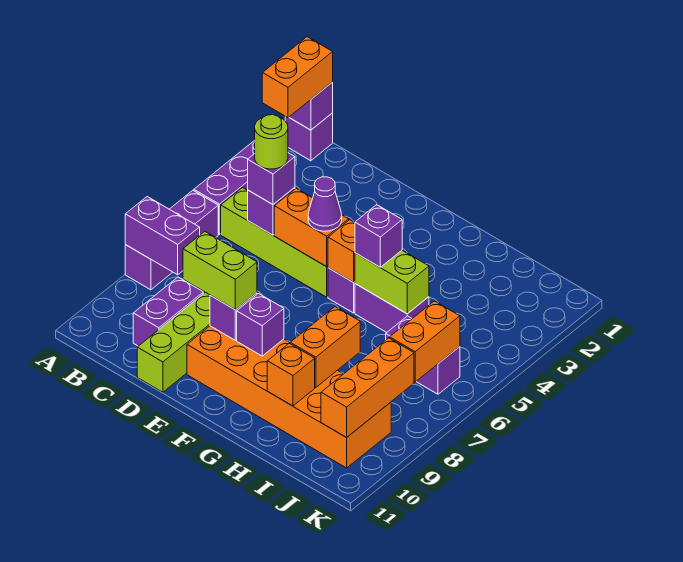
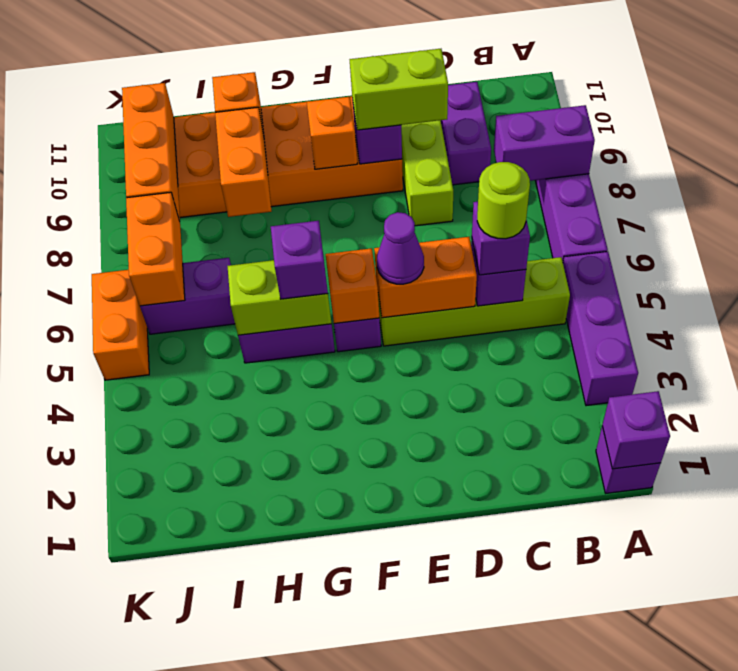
orange 1x2 brick [262,37,333,118] -> orange 1x2 brick moved to [92,270,149,380]
purple 1x1 brick [237,294,284,356] -> orange 1x1 brick [307,97,357,169]

